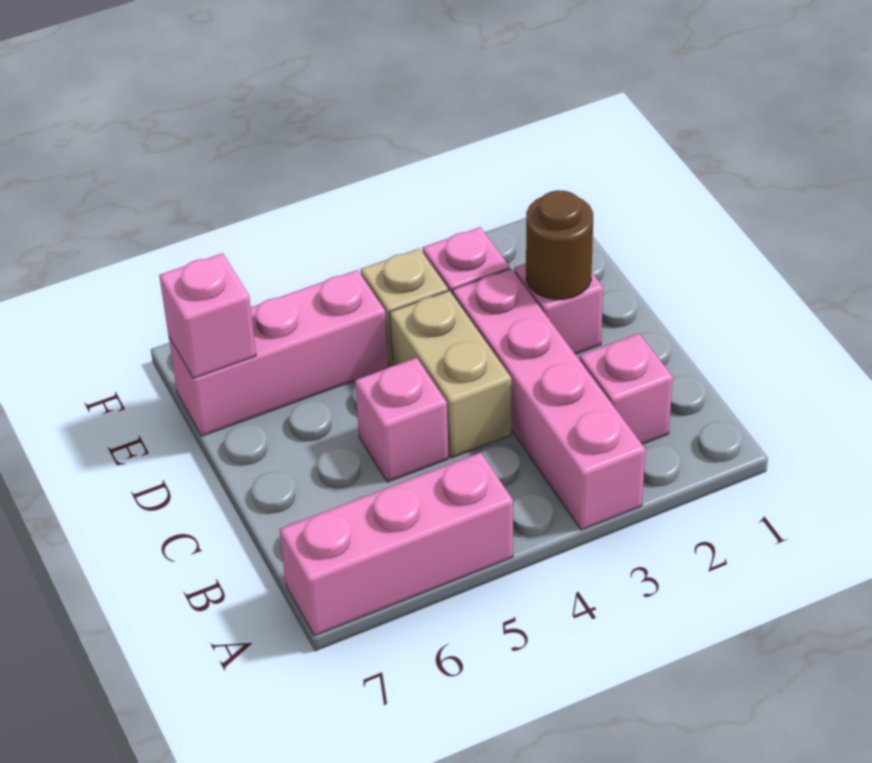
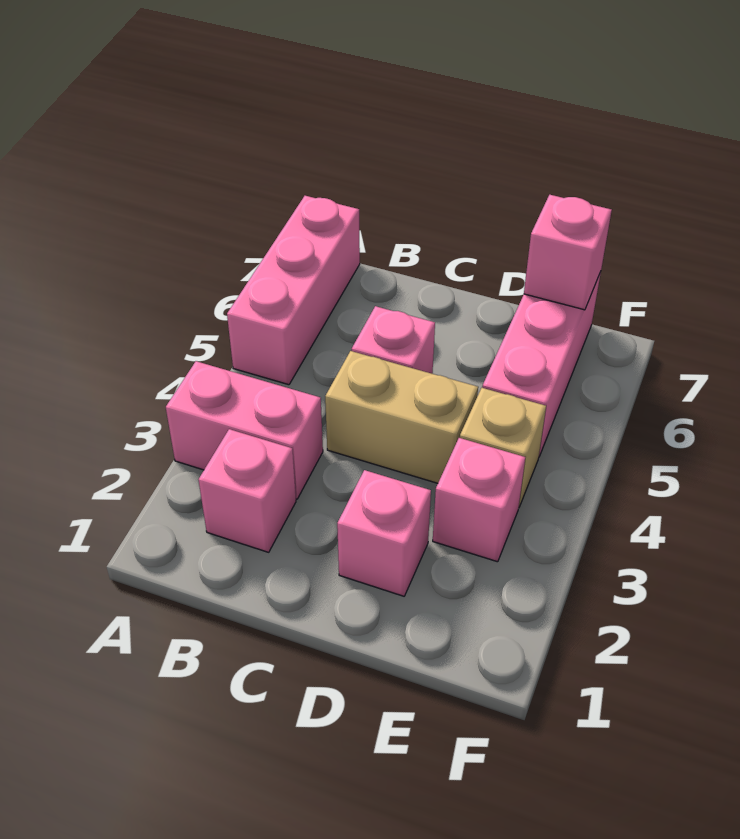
pink 1x4 brick [453,269,645,530] -> pink 1x2 brick [166,361,323,499]
brown 1x1 round brick [526,190,593,299] -> none

